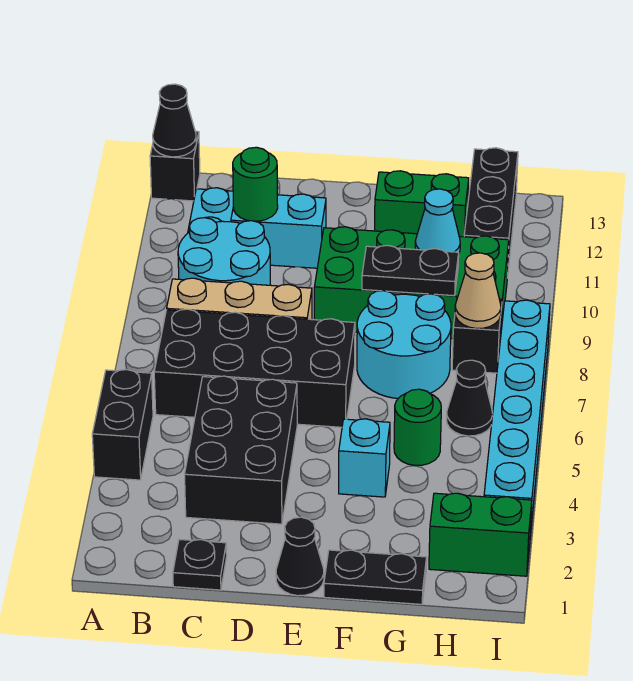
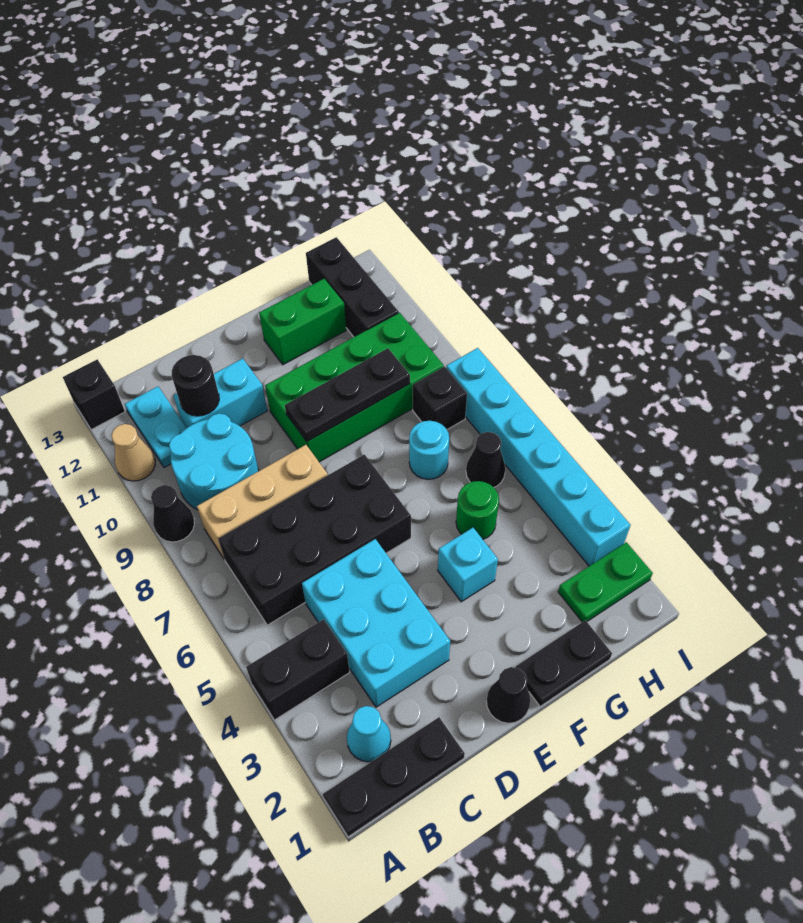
black 1x2 brick [92,370,153,480] -> black 1x2 brick turned to [246,619,350,720]
black 1x1 cone [153,84,196,157] -> black 1x1 cone moved to [151,485,194,542]
black 1x1 plate [173,539,227,590] -> black 1x3 plate [323,717,465,837]
black 2x3 brick [185,376,297,524] -> cyan 2x3 brick [302,539,450,707]
green 1x1 round brick [233,147,278,221] -> black 1x1 round brick [172,355,219,416]
cyan 2x2 round brick [357,291,451,398] -> cyan 1x1 round brick [409,421,449,479]
black 1x2 plate [362,245,459,296] -> black 1x3 plate [285,348,410,442]
cyan 1x1 cone [415,189,460,253] -> cyan 1x1 cone moved to [347,706,391,762]
green 1x2 brick [429,493,532,576] -> green 1x2 plate [558,542,653,622]
tan 1x1 cone [455,253,501,329] -> tan 1x1 cone moved to [111,424,155,481]

